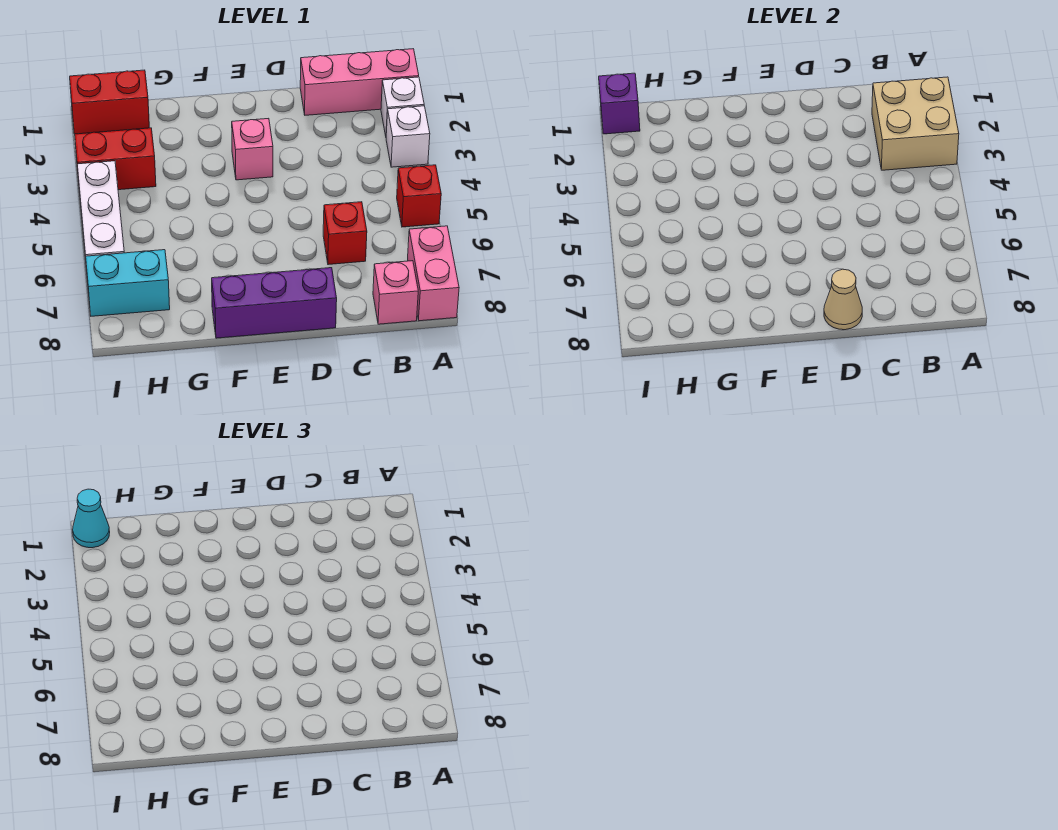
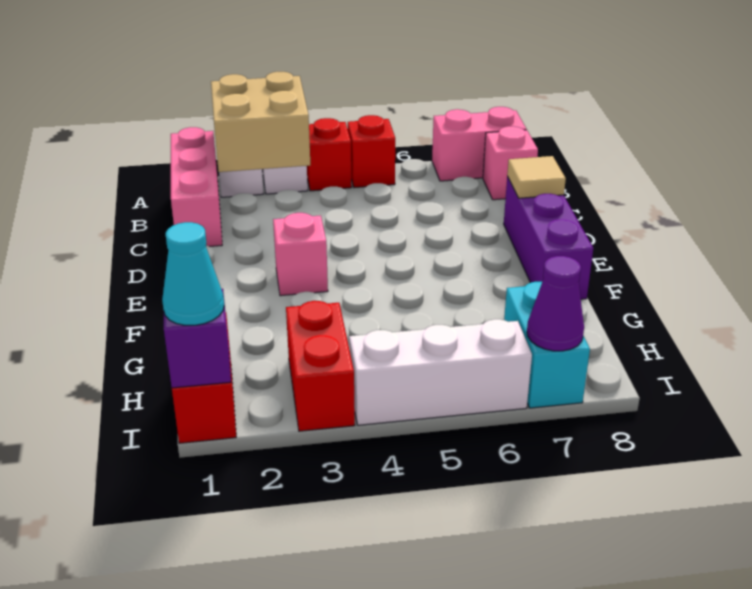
red 1x1 brick [323,202,367,265] -> red 1x1 brick moved to [307,118,352,191]
tan 1x1 cone [824,269,862,330] -> tan 1x1 tile [507,156,566,198]
none -> purple 1x1 cone [527,256,584,351]

